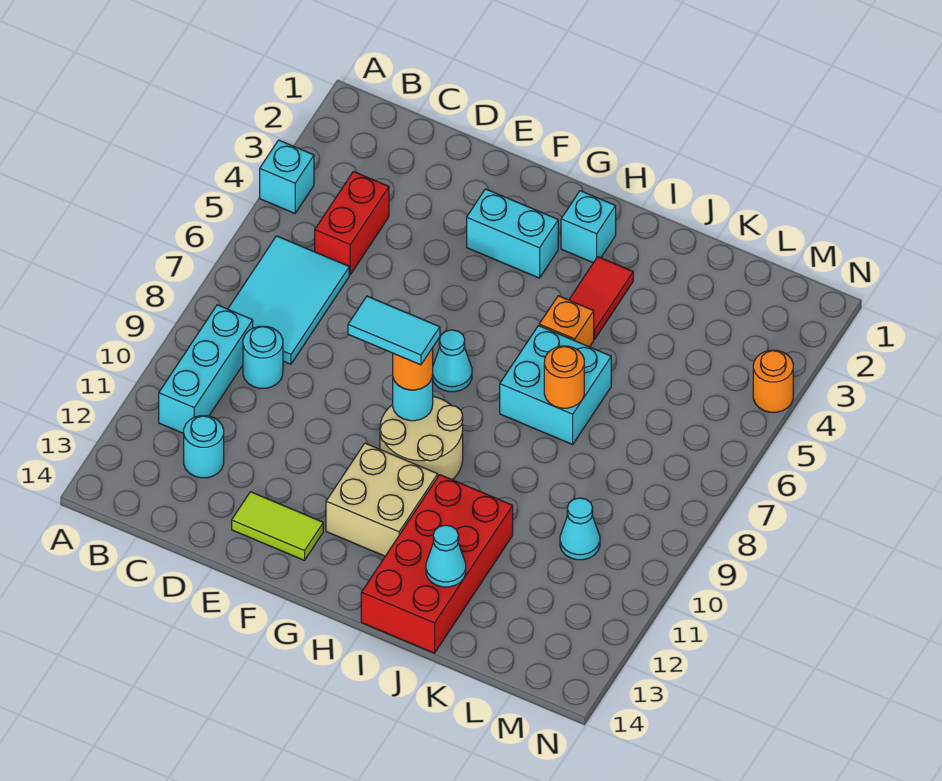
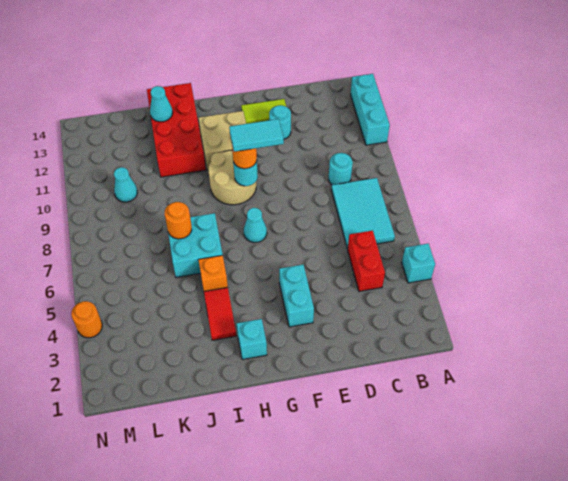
cyan 1x3 brick [159,305,253,434] -> cyan 1x3 brick moved to [350,74,390,145]
cyan 1x1 round brick [184,416,224,478] -> cyan 1x1 round brick moved to [269,105,291,139]
cyan 1x2 brick [467,189,558,278] -> cyan 1x2 brick turned to [279,265,314,327]

